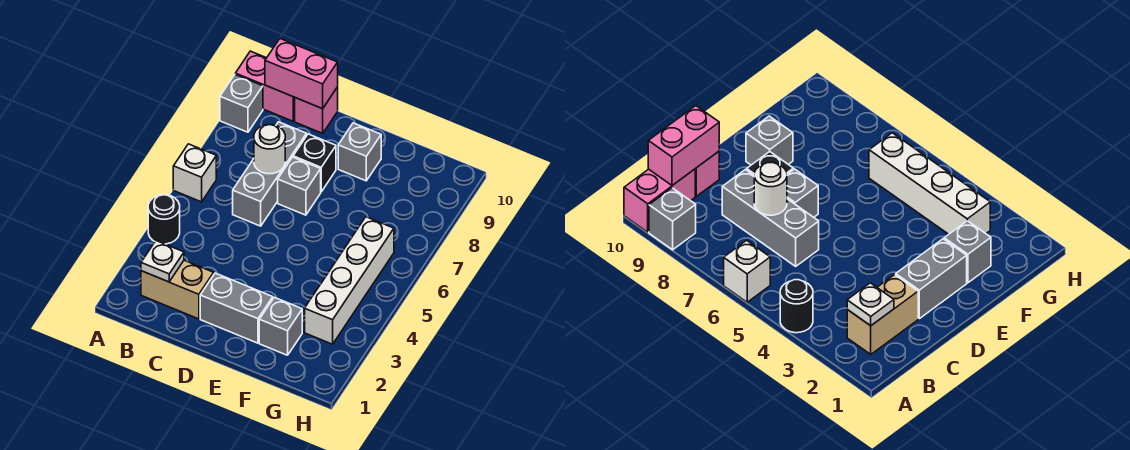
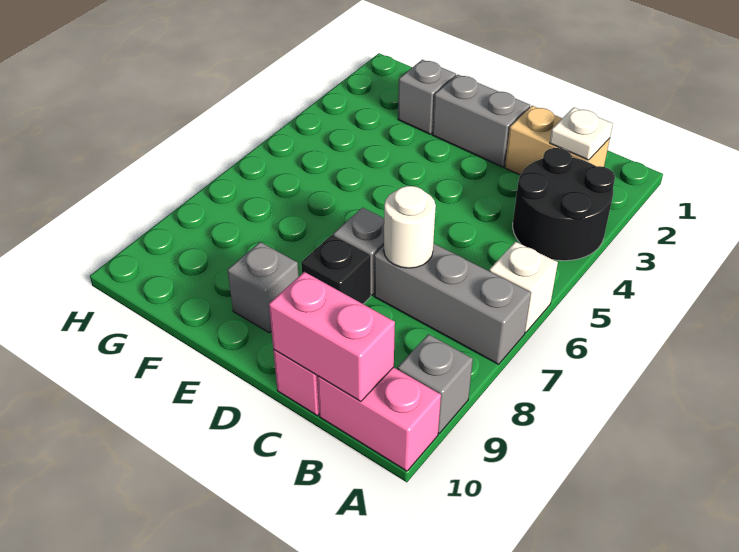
black 1x1 round brick [148,195,180,244] -> black 2x2 round brick [513,148,615,261]
grey 1x3 brick [233,122,307,226] -> grey 1x3 brick turned to [374,243,531,364]
white 1x4 brick [305,217,394,344] -> none

